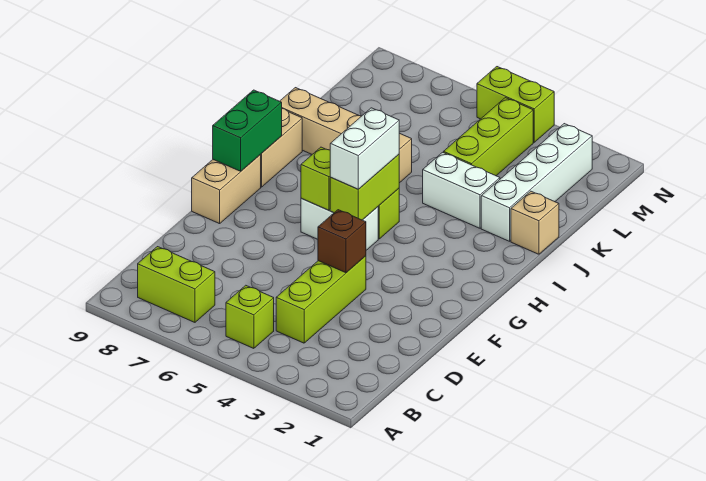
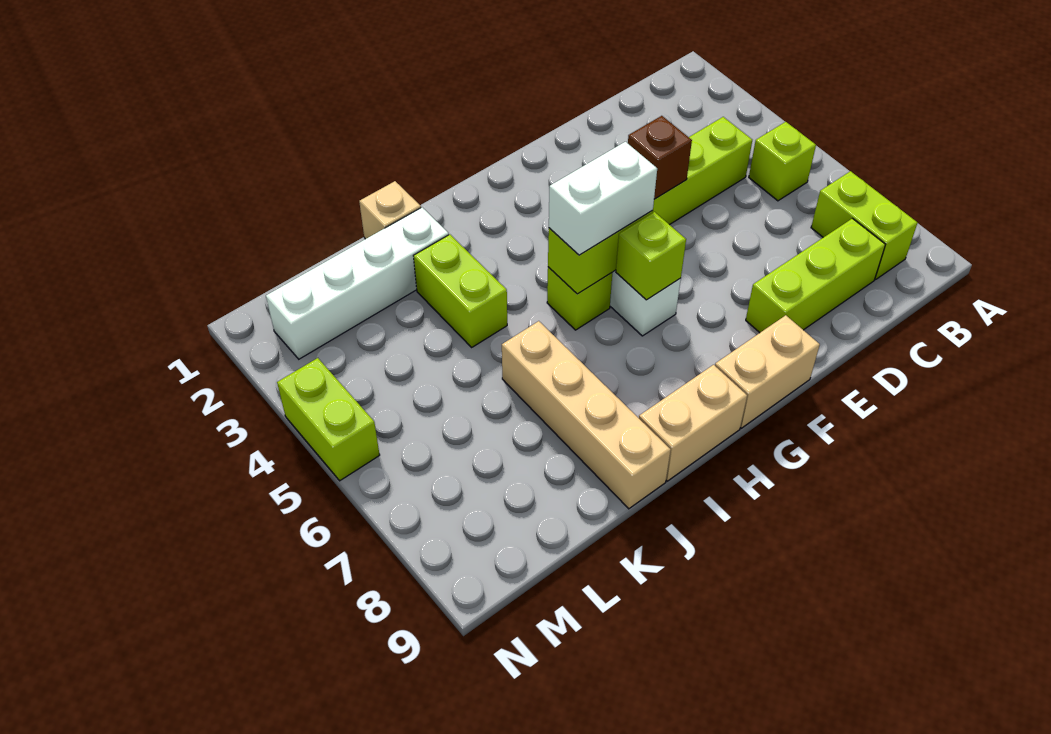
green 1x2 brick [213,90,282,171] -> none
white 1x2 brick [423,152,500,228] -> lime 1x2 brick [414,234,507,347]
lime 1x3 brick [444,98,533,176] -> lime 1x3 brick moved to [746,218,885,333]

